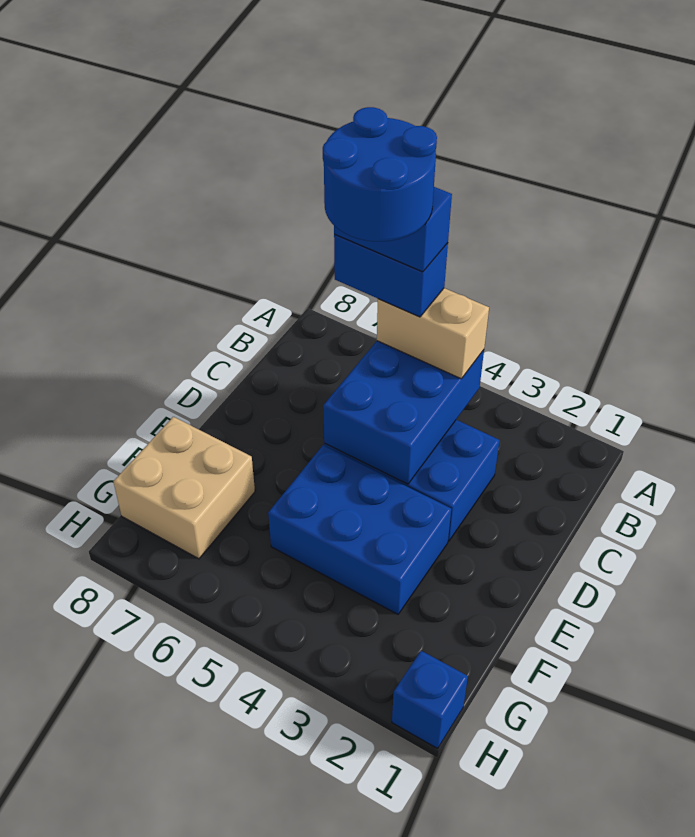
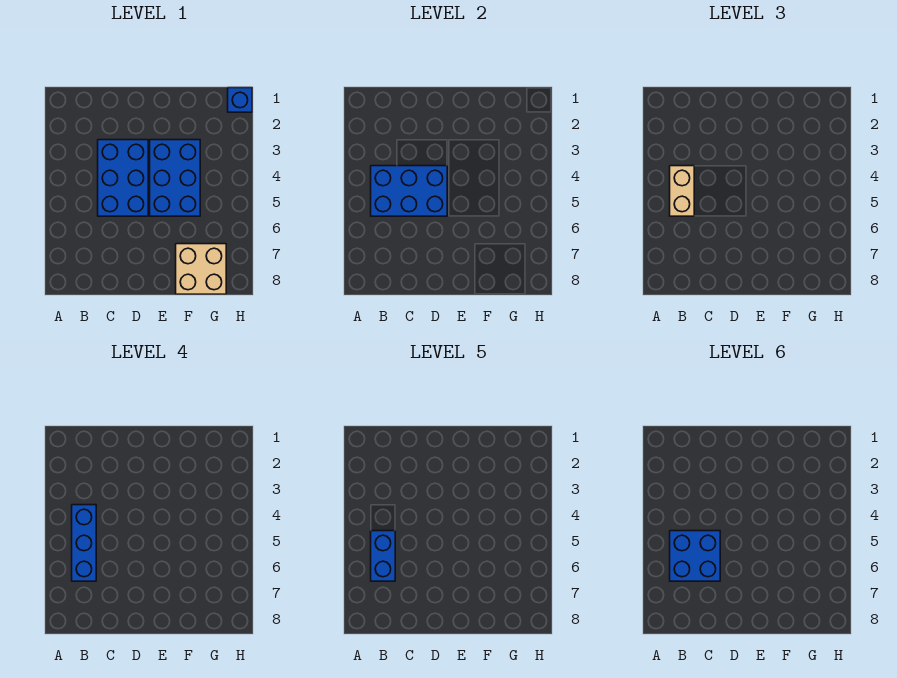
blue 1x2 brick [334,234,448,317] -> blue 1x3 brick [72,505,96,581]
blue 2x2 round brick [323,107,437,241] -> blue 2x2 brick [670,531,720,581]

